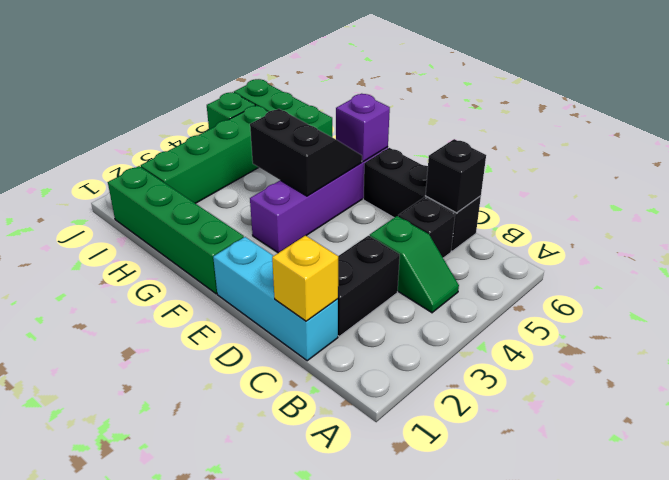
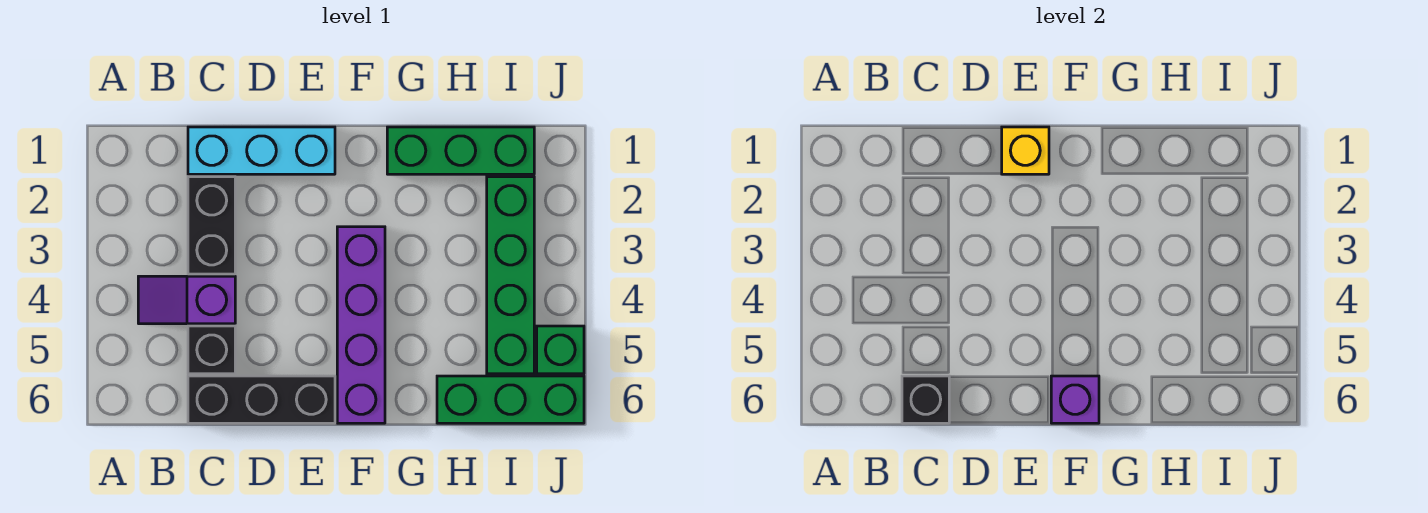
green 1x2 slope [370,216,459,313] -> purple 1x2 slope [138,276,235,324]
yellow 1x1 brick [272,236,338,321] -> yellow 1x1 brick moved to [1002,127,1049,174]
green 1x4 brick [108,166,244,294] -> green 1x3 brick [387,127,534,174]
black 2x2 slope [250,109,362,196] -> none

